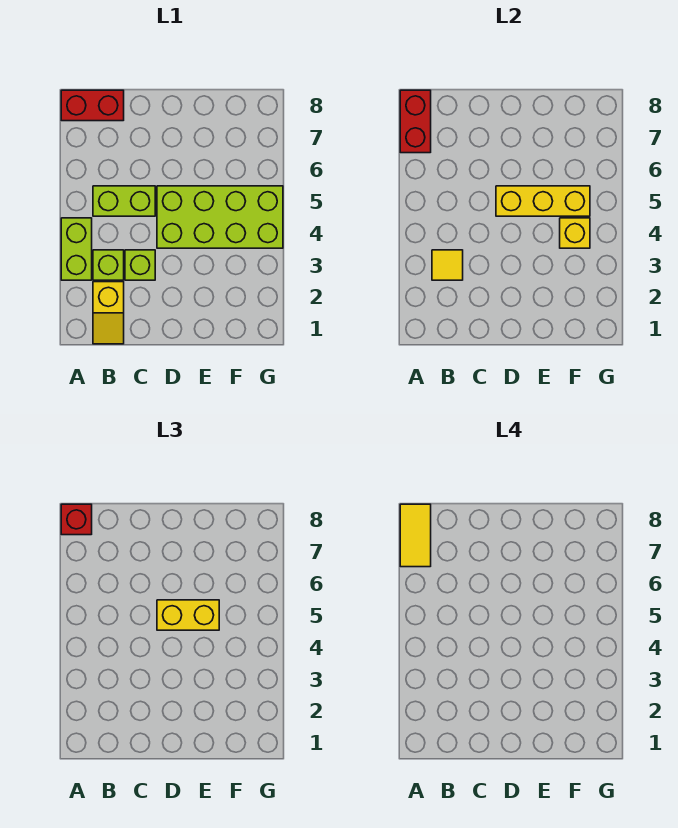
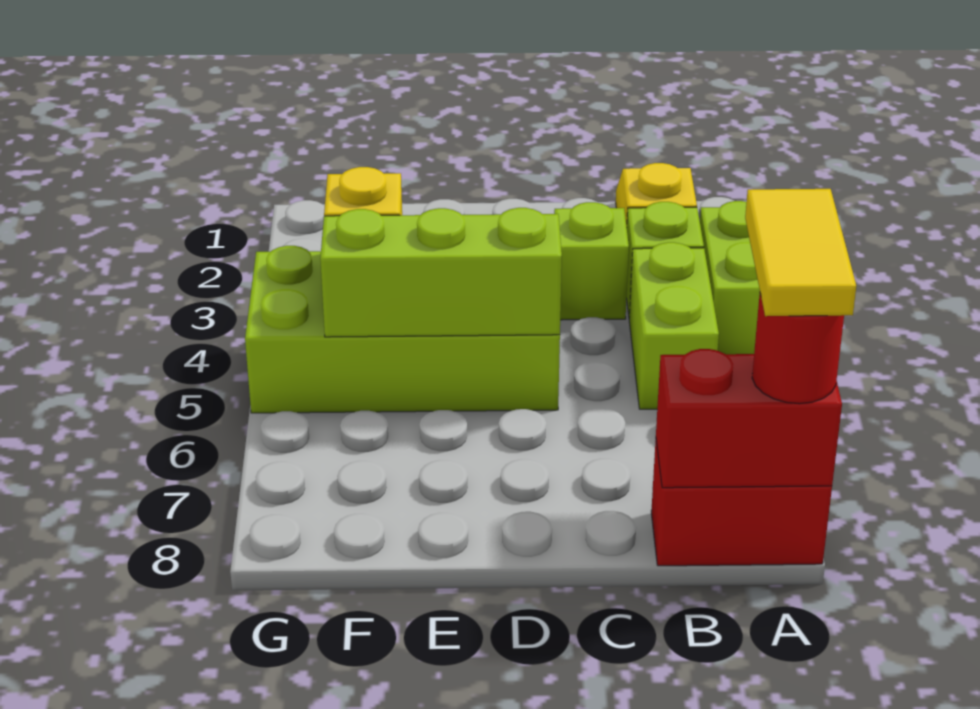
red 1x2 brick [400,90,431,153] -> red 1x2 brick turned to [656,349,842,488]
red 1x1 brick [61,504,92,535] -> red 1x1 round brick [752,294,844,404]
yellow 1x1 tile [432,250,463,280] -> none
lime 1x2 brick [93,186,155,216] -> lime 1x2 brick turned to [629,242,719,409]
yellow 1x3 brick [496,186,590,216] -> lime 1x3 brick [320,208,562,337]
yellow 1x2 brick [157,600,219,630] -> none

